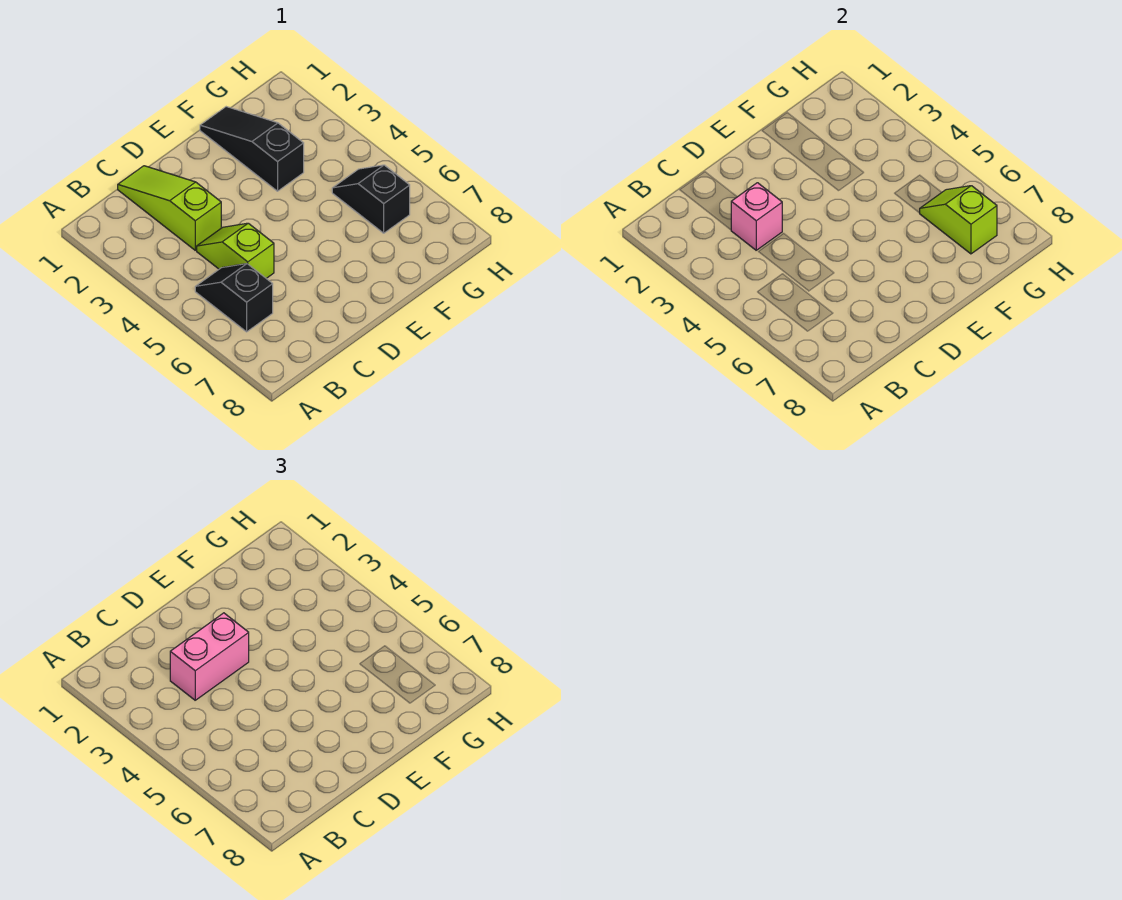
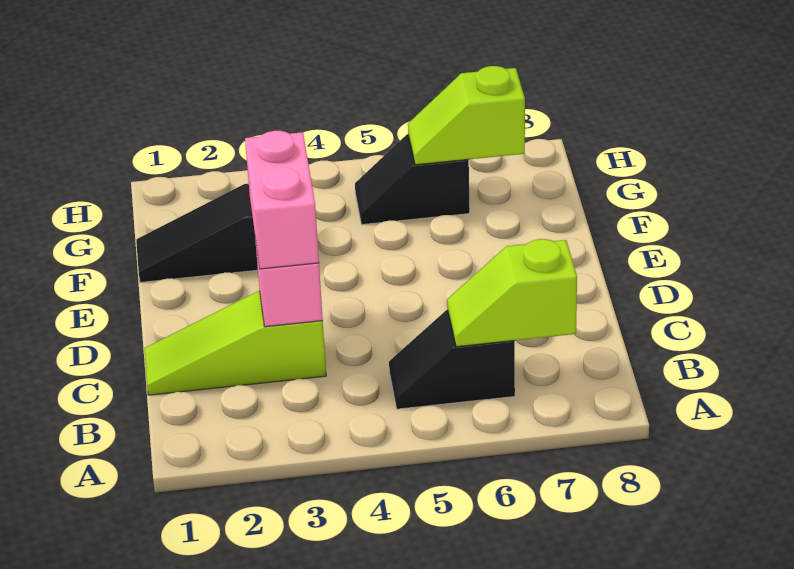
lime 1x2 slope [197,223,274,278] -> lime 1x2 slope moved to [447,239,577,347]

